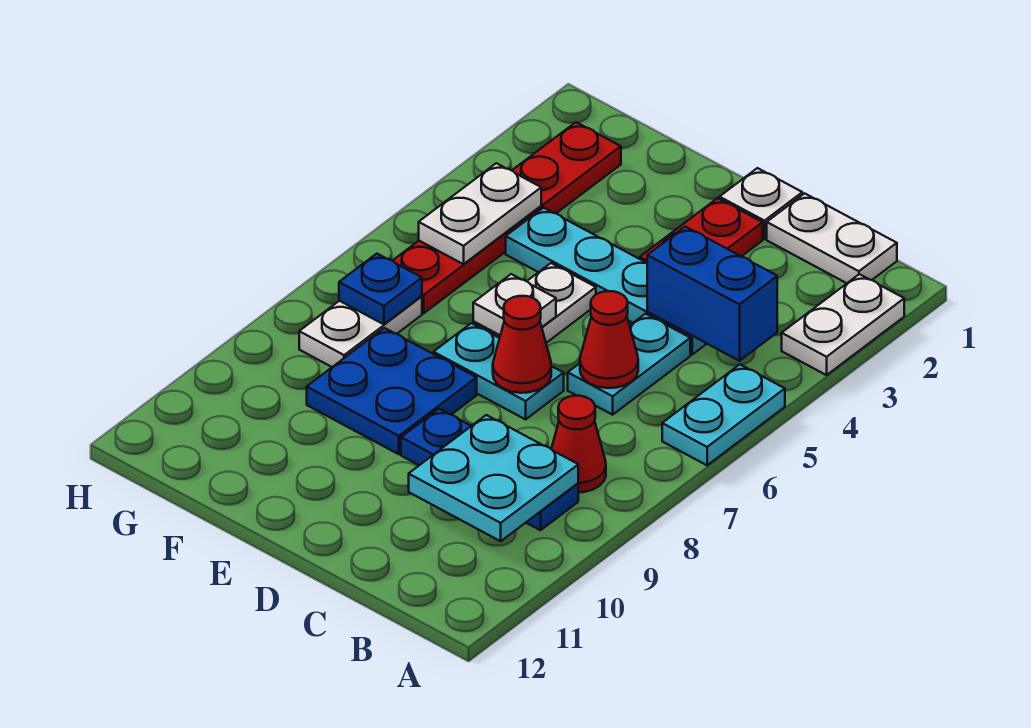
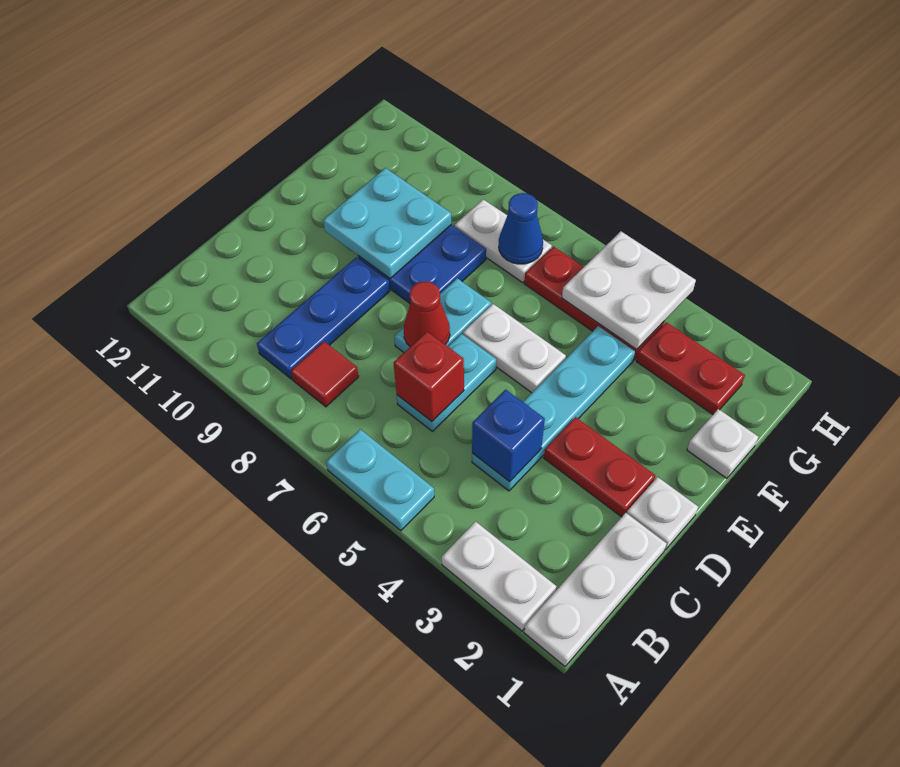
white 1x2 plate [767,193,897,283] -> white 1x3 plate [524,513,667,666]
blue 1x2 brick [647,227,777,361] -> blue 1x1 brick [472,390,545,482]
red 1x1 cone [551,396,606,492] -> red 1x1 tile [291,341,359,407]
cyan 2x2 plate [409,415,578,541] -> cyan 2x2 plate moved to [323,168,452,278]
cyan 1x2 plate [568,314,690,415] -> cyan 1x2 plate turned to [397,334,496,431]
red 1x1 cone [580,291,638,388] -> red 1x1 brick [394,332,464,421]
white 1x1 plate [473,274,556,335] -> white 1x1 plate moved to [687,409,758,478]
white 1x2 plate [419,163,541,264] -> white 2x2 plate [562,231,696,350]
blue 1x1 plate [339,254,422,324] -> blue 1x1 cone [499,193,543,264]

